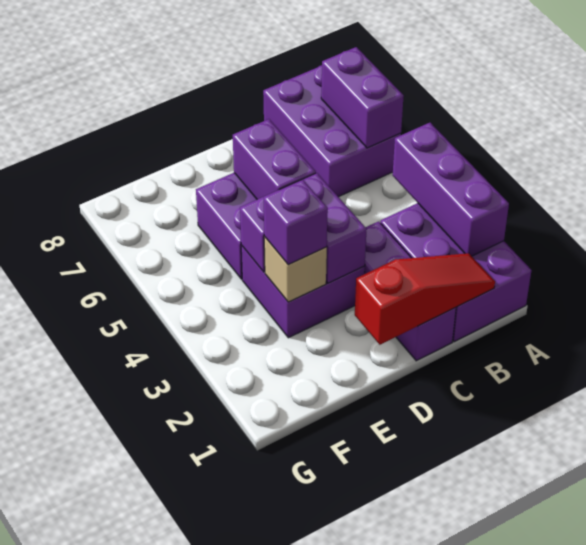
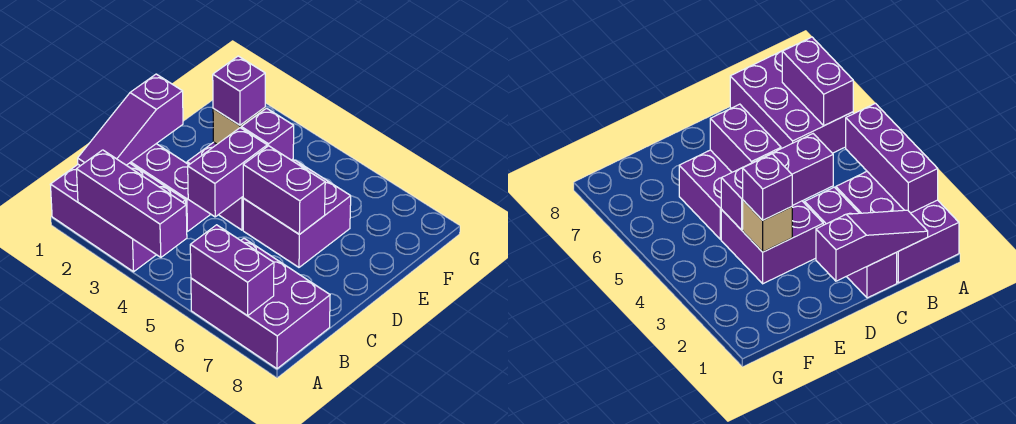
red 1x3 slope [355,253,495,345] -> purple 1x3 slope [78,74,183,166]
purple 1x2 brick [303,173,367,283] -> purple 1x2 brick turned to [188,128,267,217]

